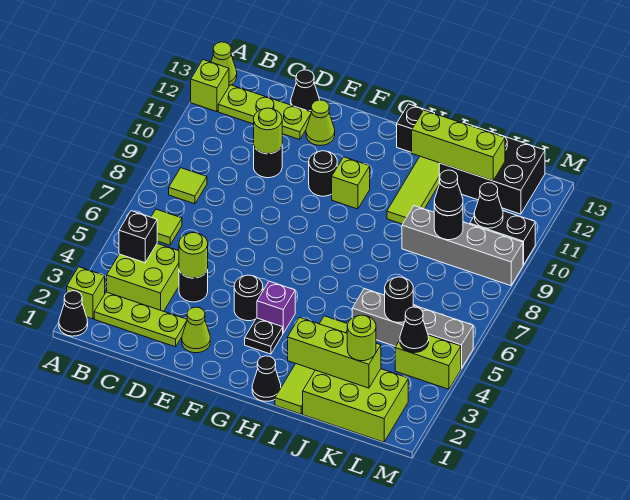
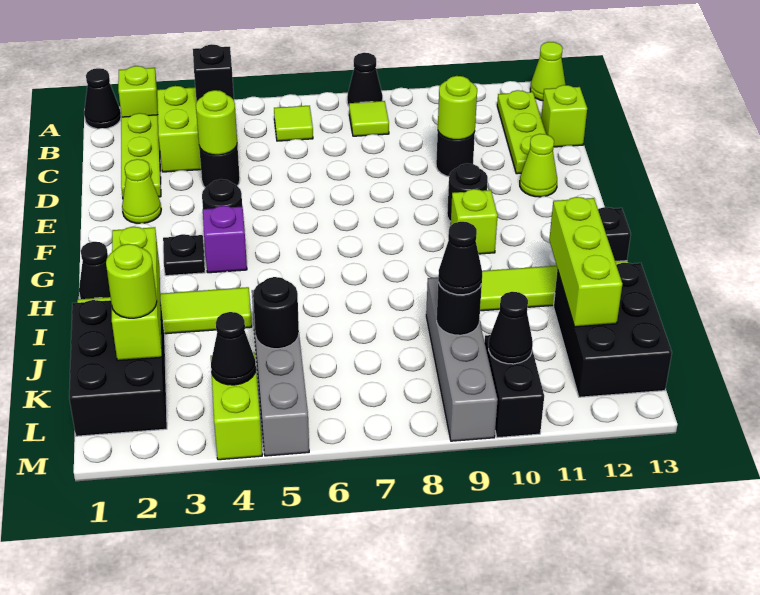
lime 1x1 brick [191,60,229,112] -> lime 1x1 brick moved to [541,85,587,147]
black 1x1 cone [291,70,319,112] -> black 1x1 cone moved to [347,53,383,106]
lime 2x3 brick [303,369,408,442] -> black 2x3 brick [69,299,167,436]

